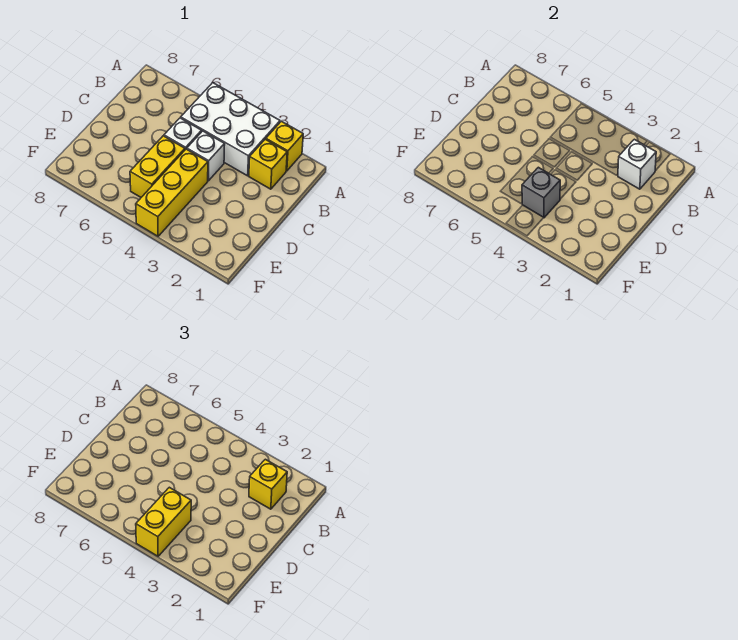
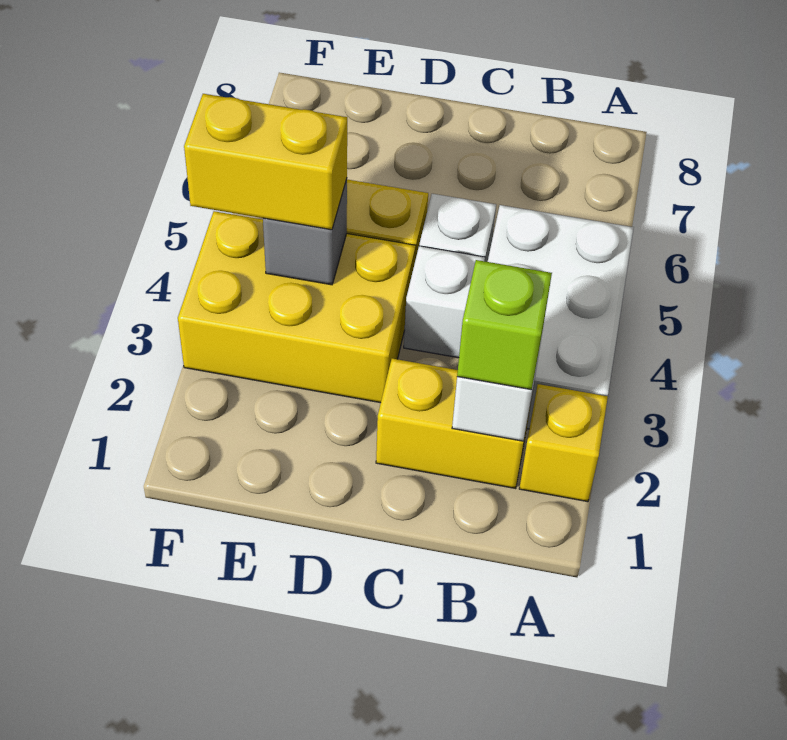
yellow 1x1 brick [249,139,287,189] -> yellow 1x2 brick [376,358,533,489]
yellow 1x1 brick [249,459,287,509] -> lime 1x1 brick [457,260,552,390]
yellow 1x3 brick [136,149,208,236] -> yellow 2x3 brick [178,211,416,403]

